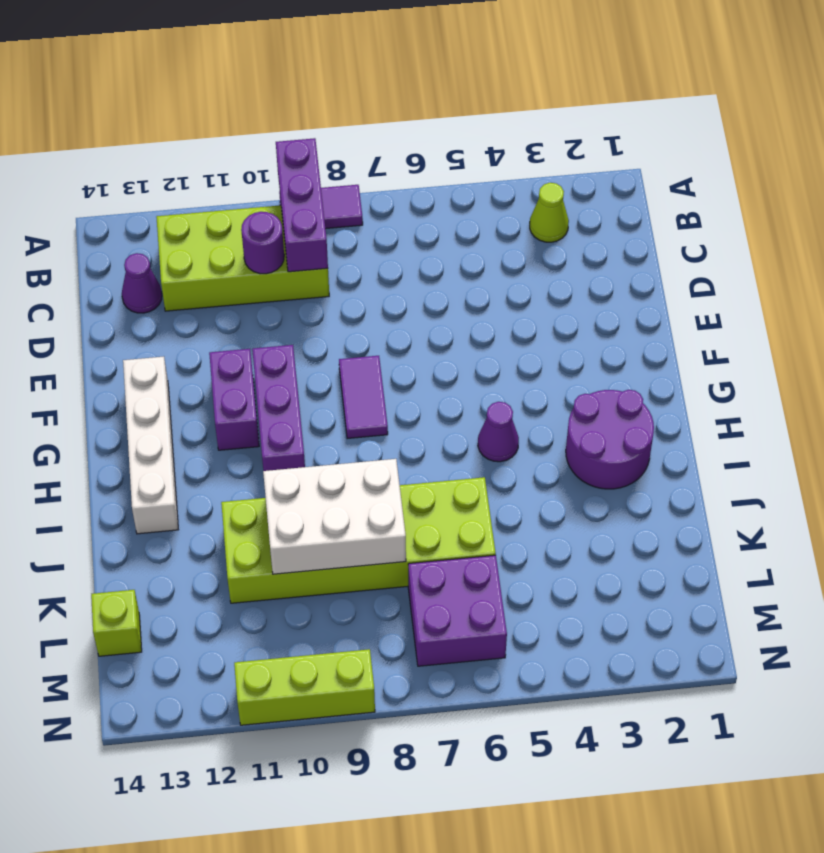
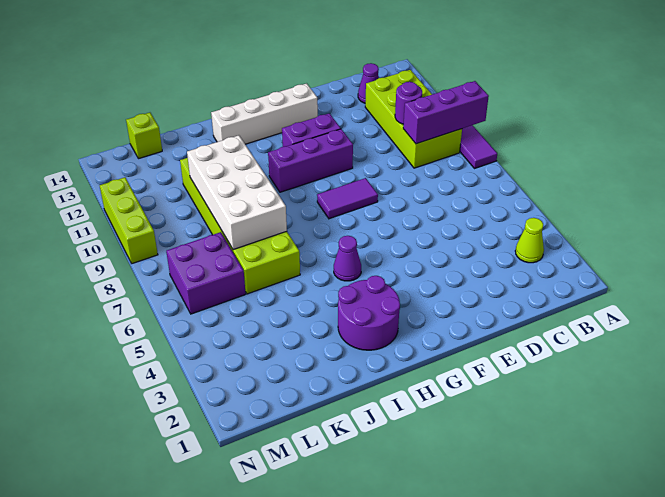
white 2x3 brick [263,459,406,574] -> white 2x4 brick [187,135,287,250]

